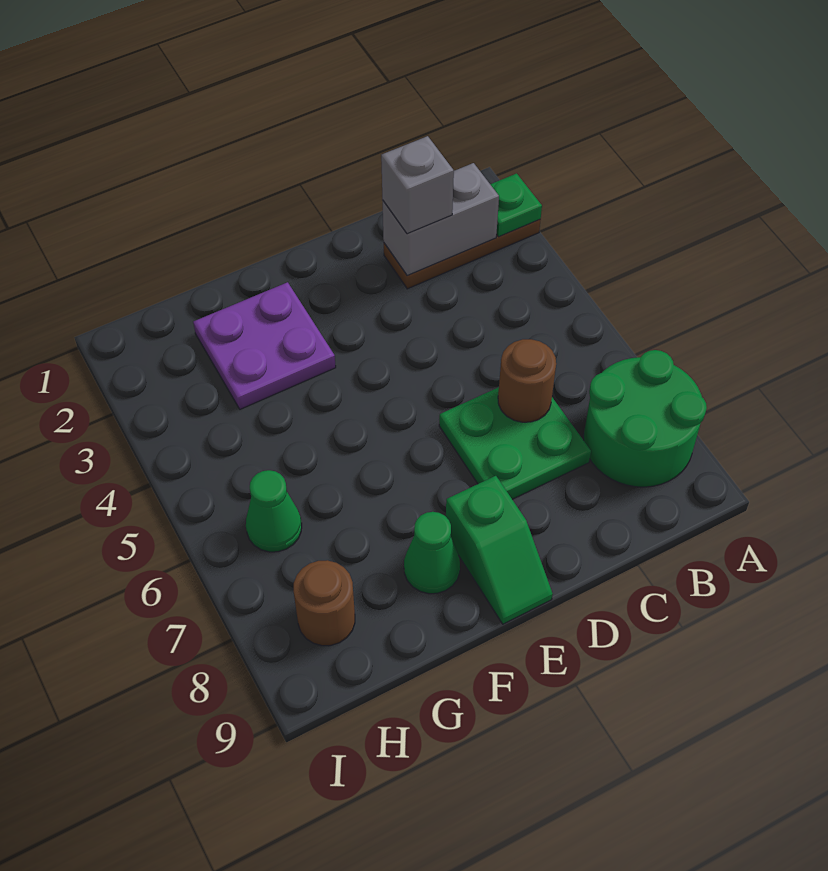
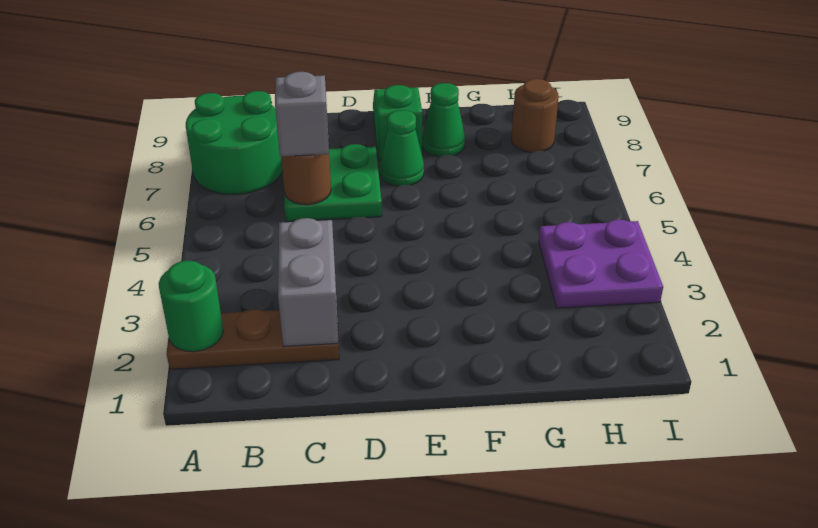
green 1x1 plate [490,173,542,237] -> green 1x1 round brick [159,261,223,352]
grey 1x2 brick [382,163,499,276] -> grey 1x2 brick turned to [278,218,338,346]
grey 1x1 brick [381,136,454,234] -> grey 1x1 brick moved to [275,72,329,157]
purple 2x2 plate [193,282,336,409] -> purple 2x2 plate moved to [539,219,663,308]
green 1x1 cone [246,470,302,552] -> green 1x1 cone moved to [380,110,424,186]

